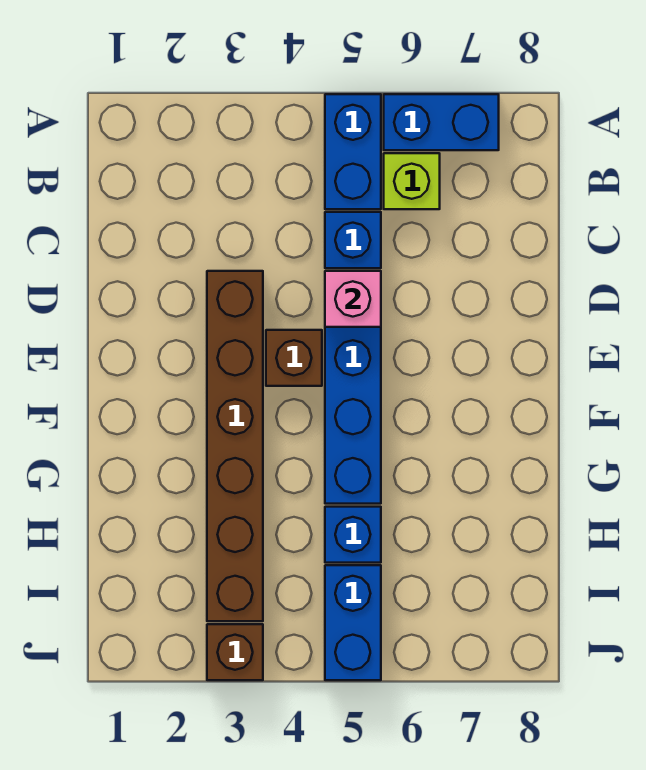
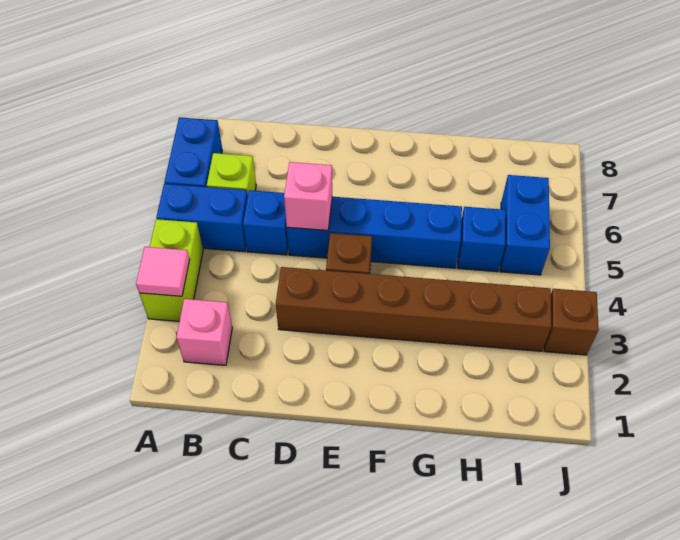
none -> lime 1x2 brick [139,219,203,321]
none -> pink 1x1 tile [136,247,190,296]
none -> pink 1x1 brick [176,299,232,365]
blue 1x2 brick [325,565,381,680] -> blue 1x2 brick turned to [500,175,550,275]

